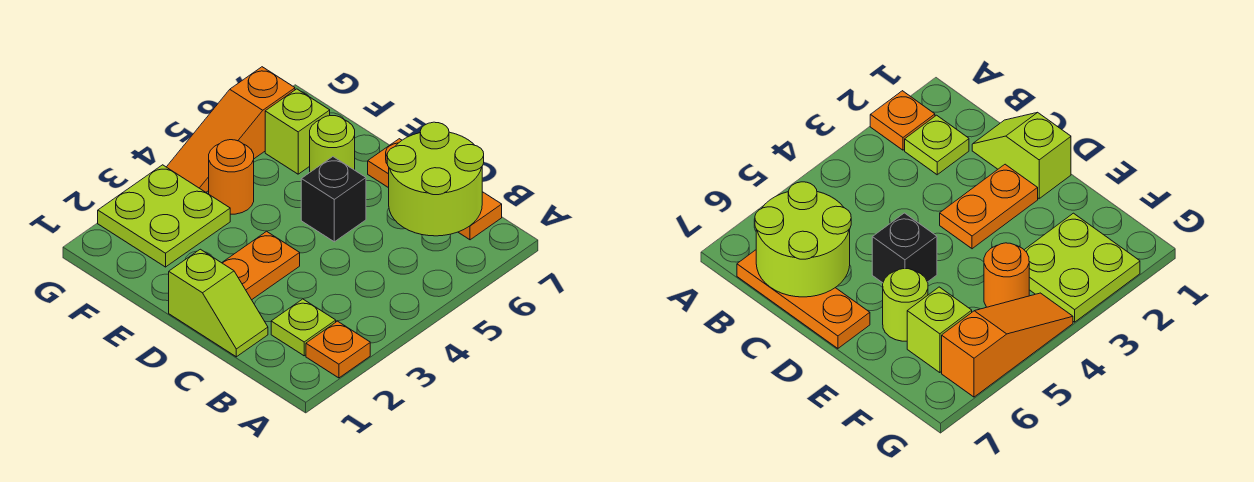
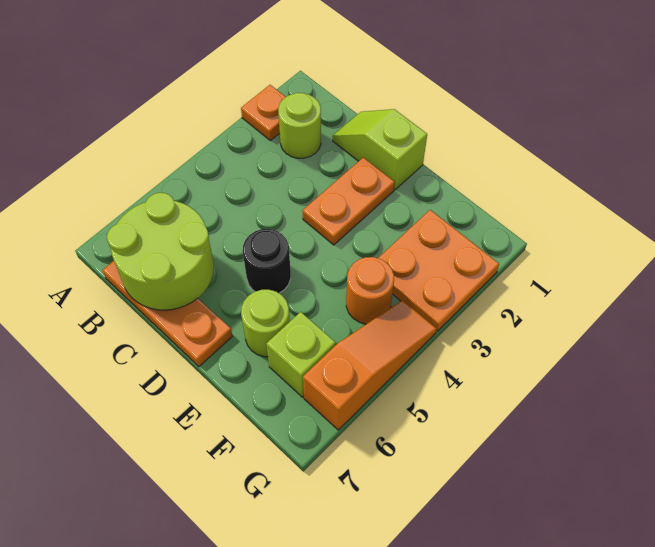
lime 1x1 plate [271,299,336,356] -> lime 1x1 round brick [278,93,321,158]
black 1x1 brick [301,157,366,242] -> black 1x1 round brick [243,229,291,293]
lime 2x2 plate [98,165,230,267] -> orange 2x2 plate [379,210,499,331]

